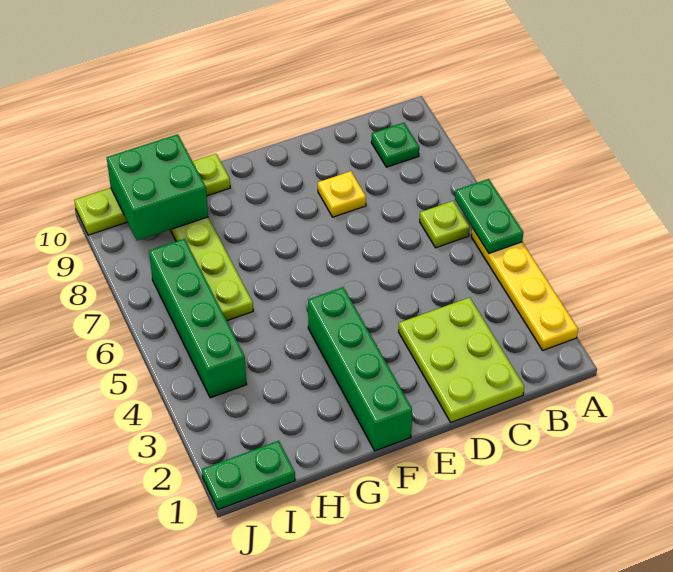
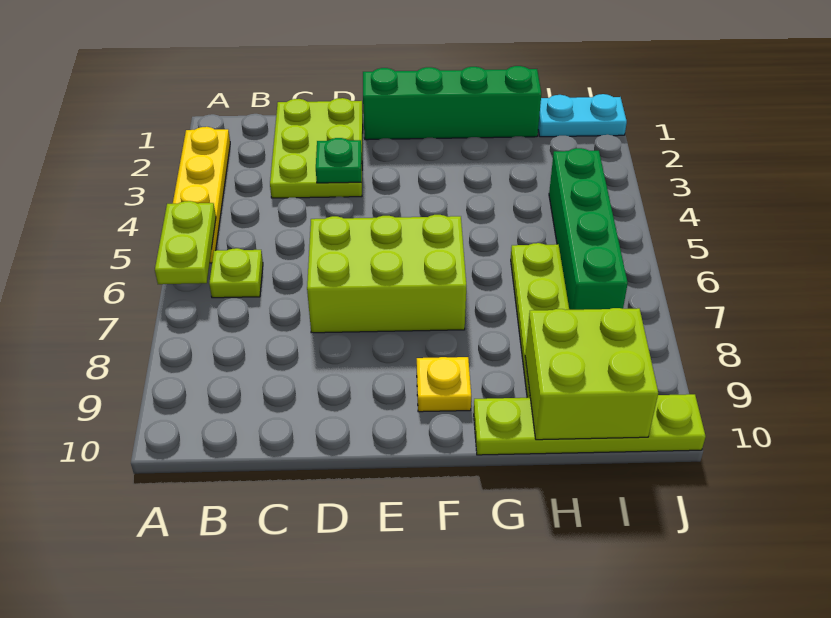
green 1x2 plate [455,179,523,253] -> lime 1x2 plate [155,201,216,284]
green 1x1 plate [371,123,419,167] -> green 1x1 plate moved to [316,138,362,183]
none -> lime 2x3 brick [307,215,466,333]
yellow 1x1 plate [318,171,366,217] -> yellow 1x1 plate moved to [417,357,471,412]
green 1x4 brick [308,287,412,451] -> green 1x4 brick turned to [363,66,541,140]
green 2x2 brick [107,134,208,241] -> lime 2x2 brick [525,308,658,440]
green 1x2 plate [202,441,295,510] -> cyan 1x2 plate [538,94,627,137]

